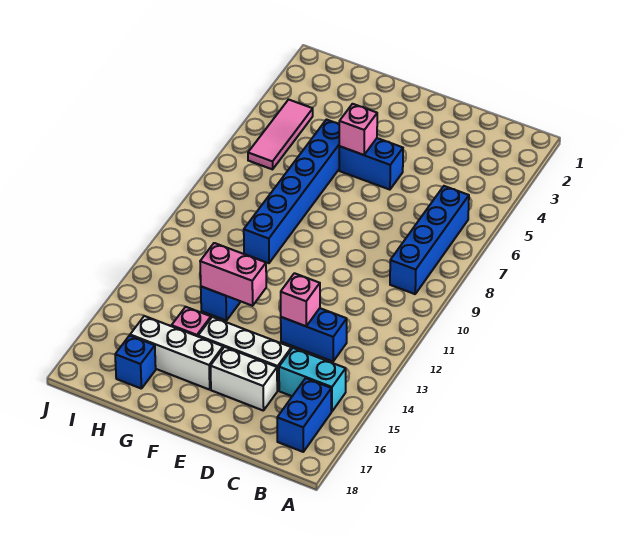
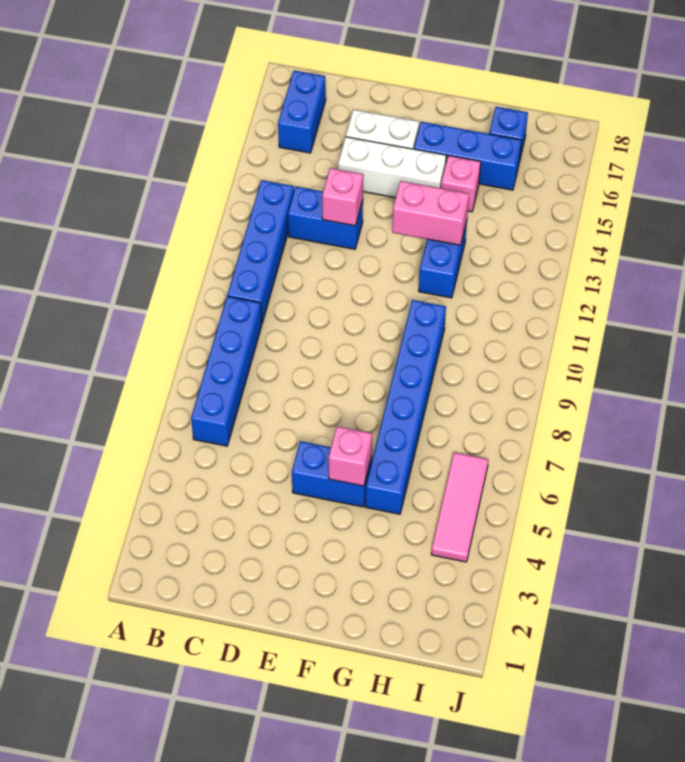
none -> blue 1x4 brick [227,180,294,323]
cyan 1x2 brick [279,348,346,412] -> none
white 1x3 brick [130,316,223,390] -> blue 1x3 brick [414,122,522,190]

